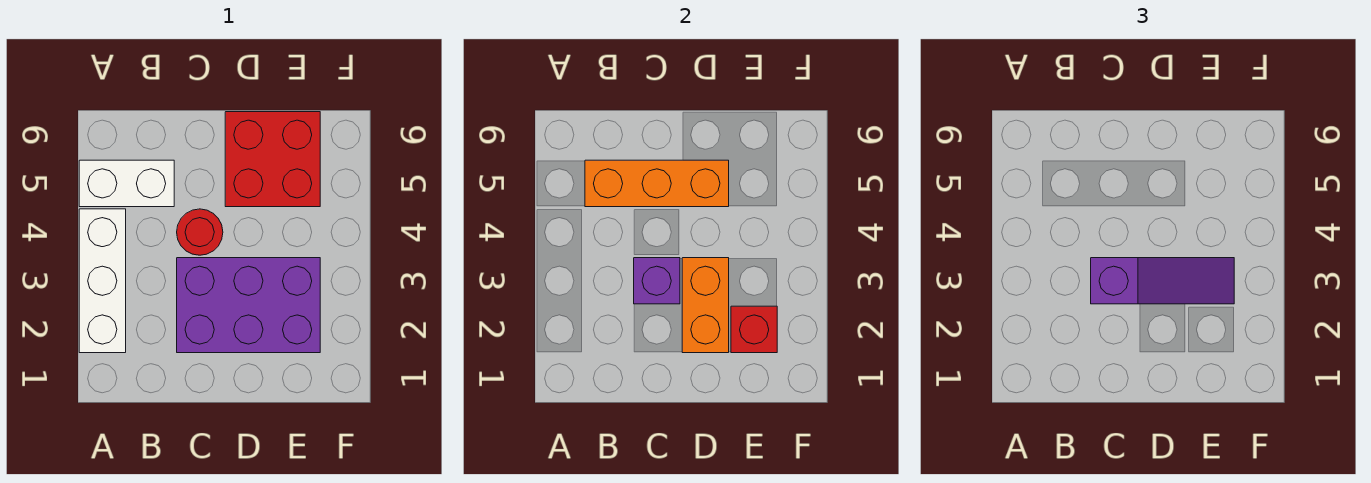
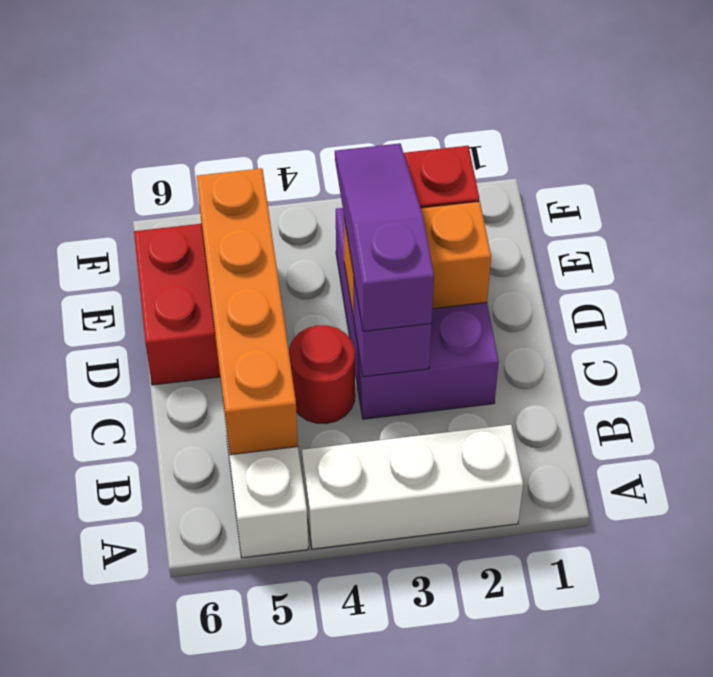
orange 1x3 brick [585,160,729,207] -> orange 1x4 brick [197,168,298,455]

